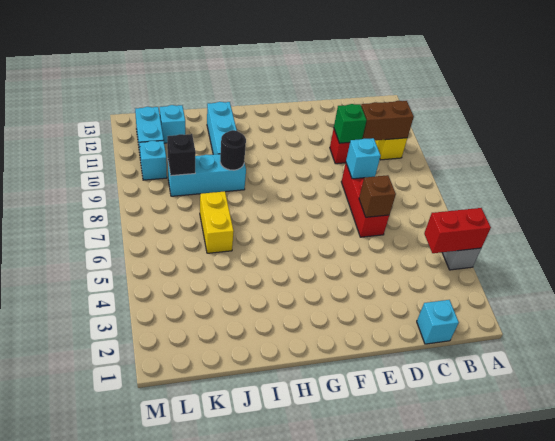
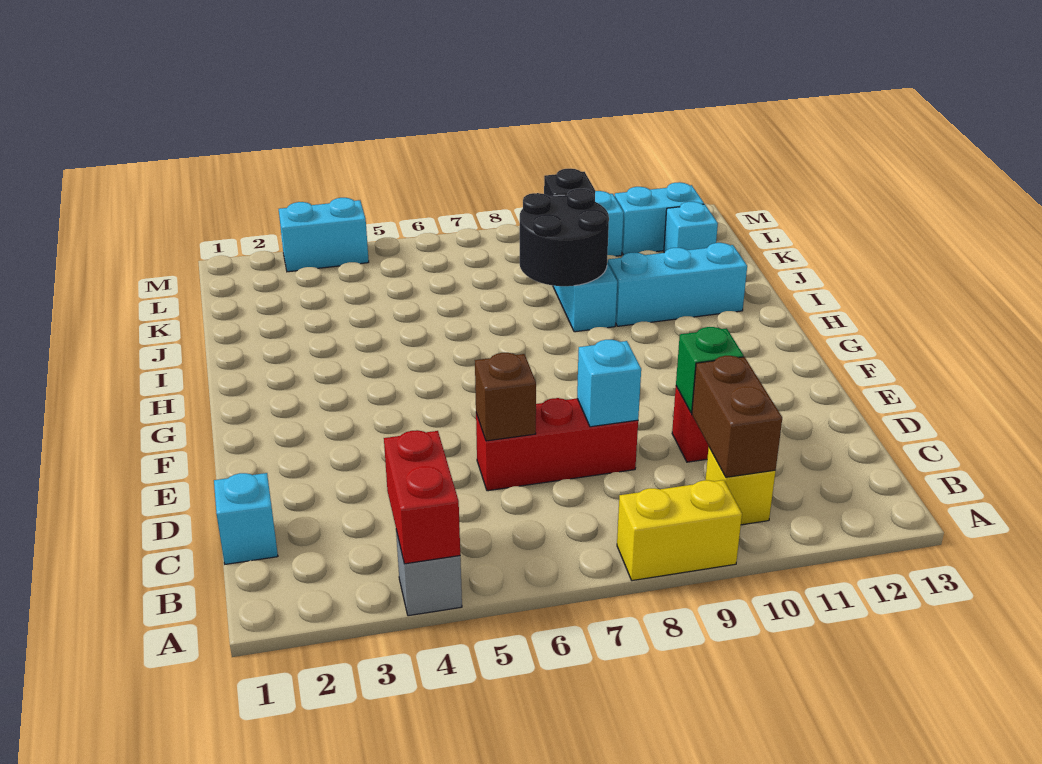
black 1x1 round brick [220,130,246,170] -> black 2x2 round brick [520,189,609,286]
yellow 1x2 brick [200,191,234,253] -> yellow 1x2 brick moved to [617,480,742,581]
none -> cyan 1x2 brick [279,198,369,272]

